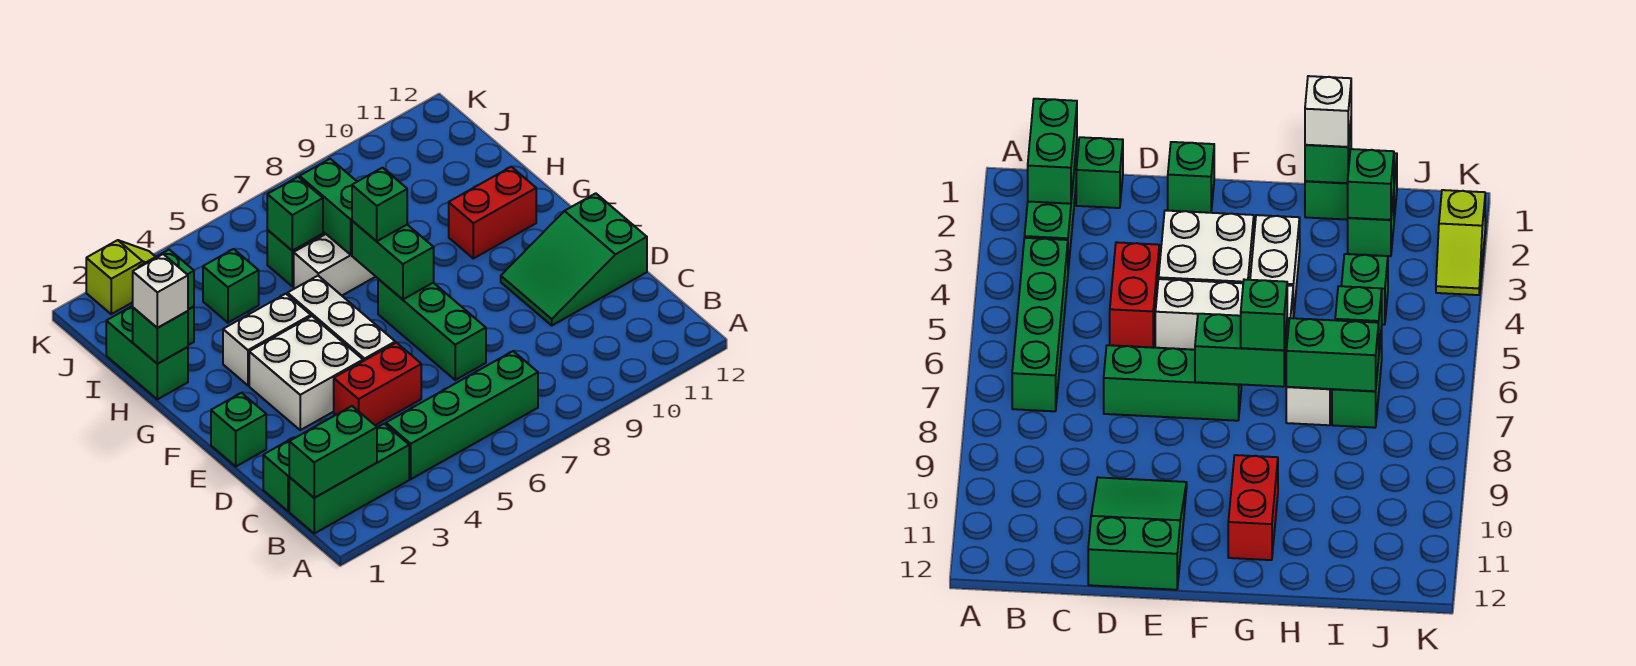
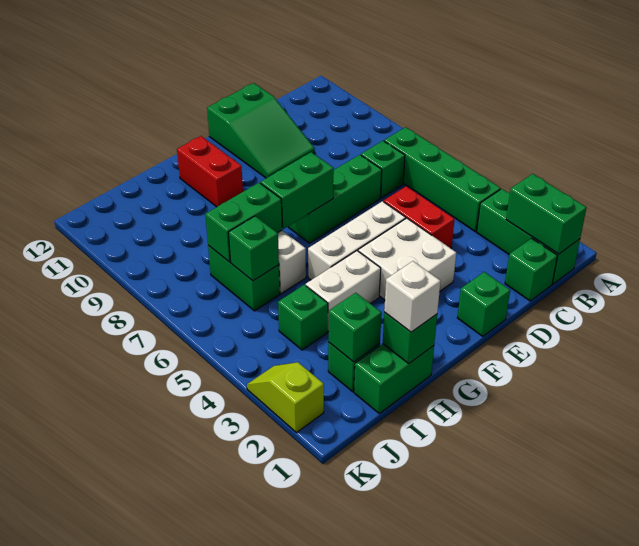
white 1x2 brick [223,294,311,385] -> white 1x2 brick turned to [306,251,381,332]
green 1x1 brick [352,168,407,241] -> green 1x1 brick moved to [361,141,405,198]

